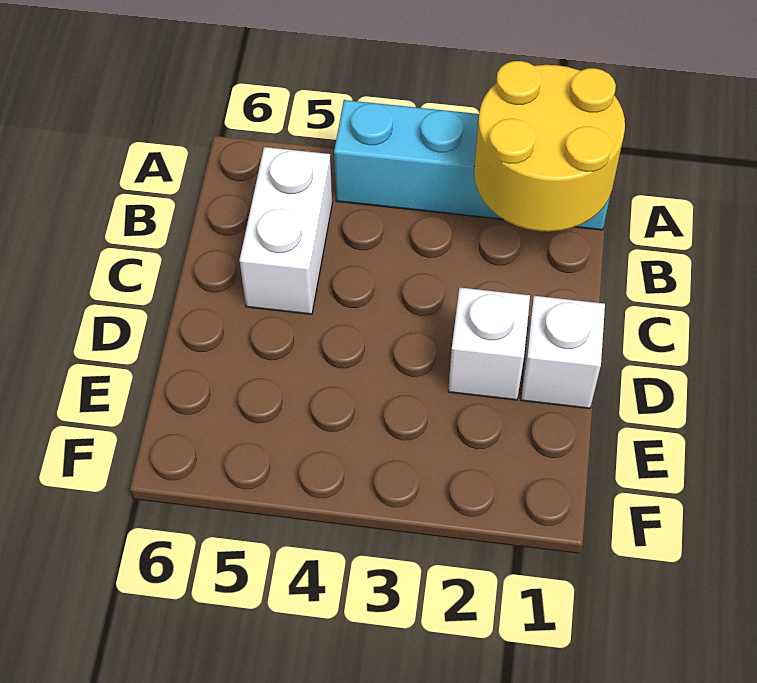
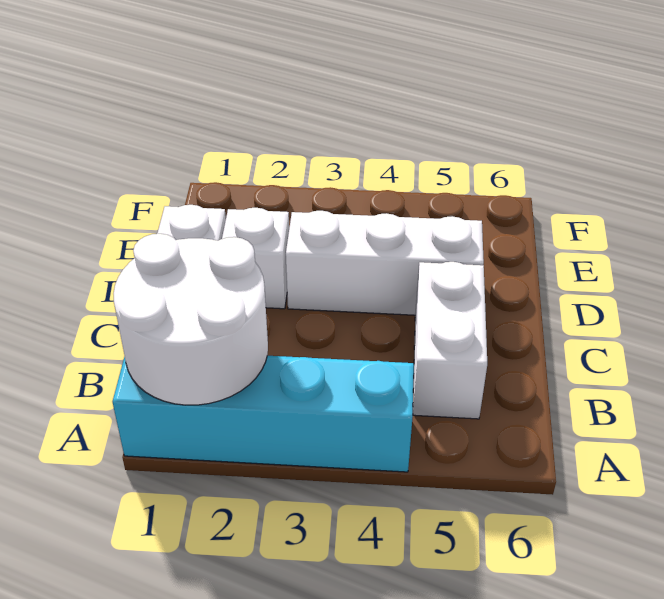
yellow 2x2 round brick [474,61,625,232] -> white 2x2 round brick [113,234,268,405]
none -> white 1x3 brick [286,211,484,315]

